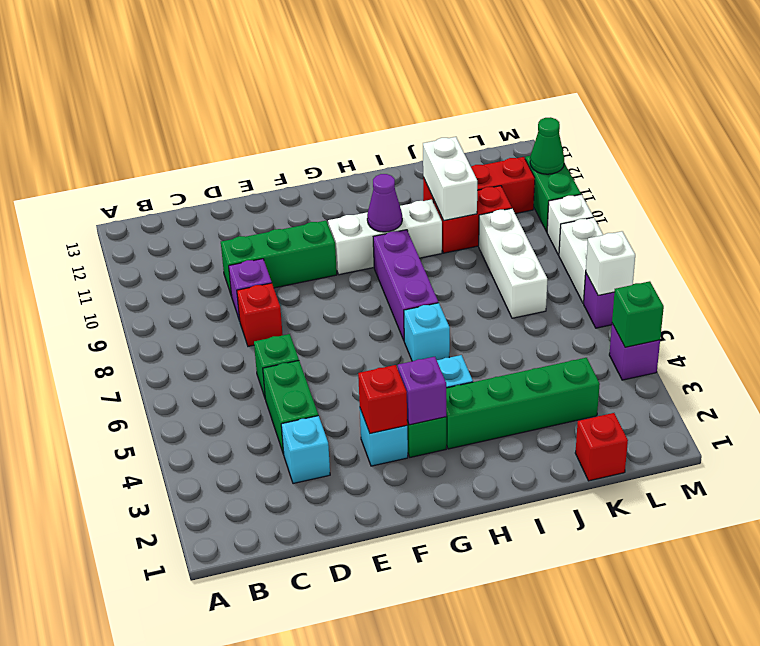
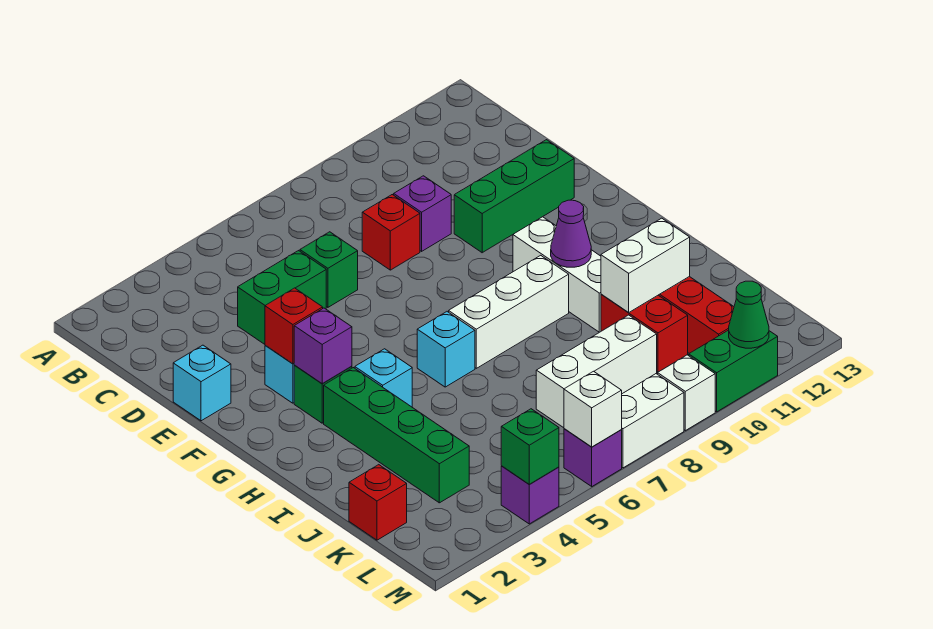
cyan 1x1 brick [281,416,330,484] -> cyan 1x1 brick moved to [173,345,231,421]
green 1x3 brick [221,221,337,296] -> green 1x3 brick turned to [454,140,574,253]
purple 1x3 brick [373,230,438,340] -> white 1x3 brick [449,255,569,368]

